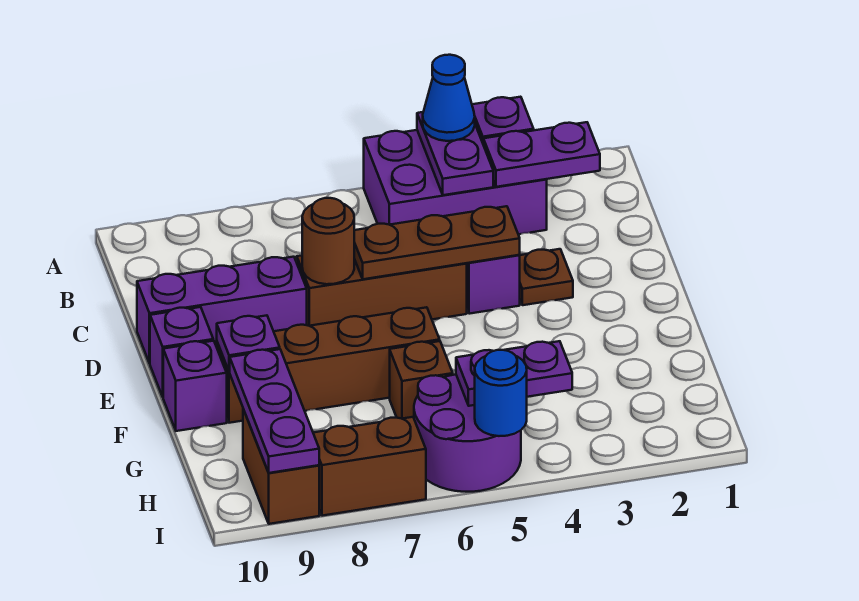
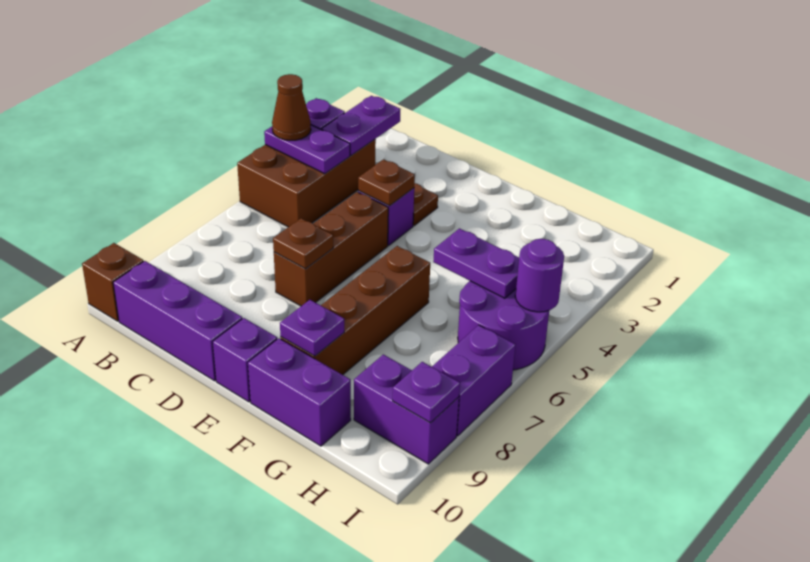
purple 2x3 brick [364,130,547,234] -> brown 2x3 brick [237,139,376,227]
blue 1x1 cone [423,55,475,141] -> brown 1x1 cone [272,74,311,140]
brown 1x3 plate [354,206,520,279] -> brown 1x1 plate [358,160,415,206]
brown 1x1 round brick [302,198,354,284] -> brown 1x1 plate [273,218,333,269]
purple 1x3 brick [137,257,307,363] -> purple 1x3 brick turned to [113,261,242,381]
purple 1x1 brick [163,341,227,431] -> purple 1x2 brick [248,338,351,446]
brown 1x1 brick [390,341,453,419] -> brown 1x1 brick moved to [82,243,144,321]
purple 1x3 plate [230,349,319,473] -> purple 1x1 plate [393,362,460,423]
purple 1x2 plate [456,341,572,406] -> purple 1x2 plate turned to [433,228,519,298]
brown 1x2 brick [243,409,319,524] -> purple 1x2 brick [354,354,459,464]
blue 1x1 round brick [475,350,527,436] -> purple 1x1 round brick [515,239,564,312]
brown 1x2 brick [313,417,426,516] -> purple 1x2 brick [432,325,515,436]

